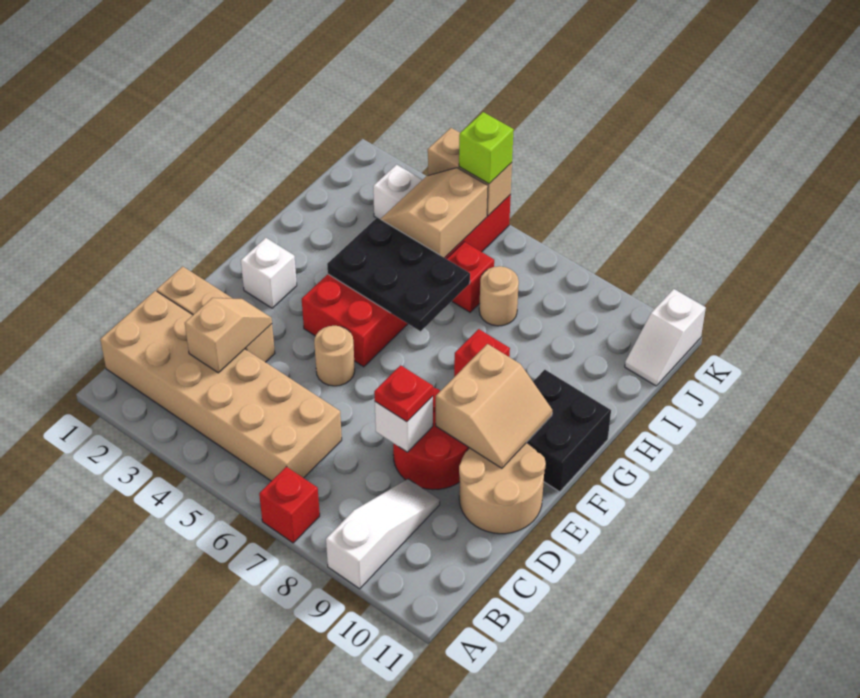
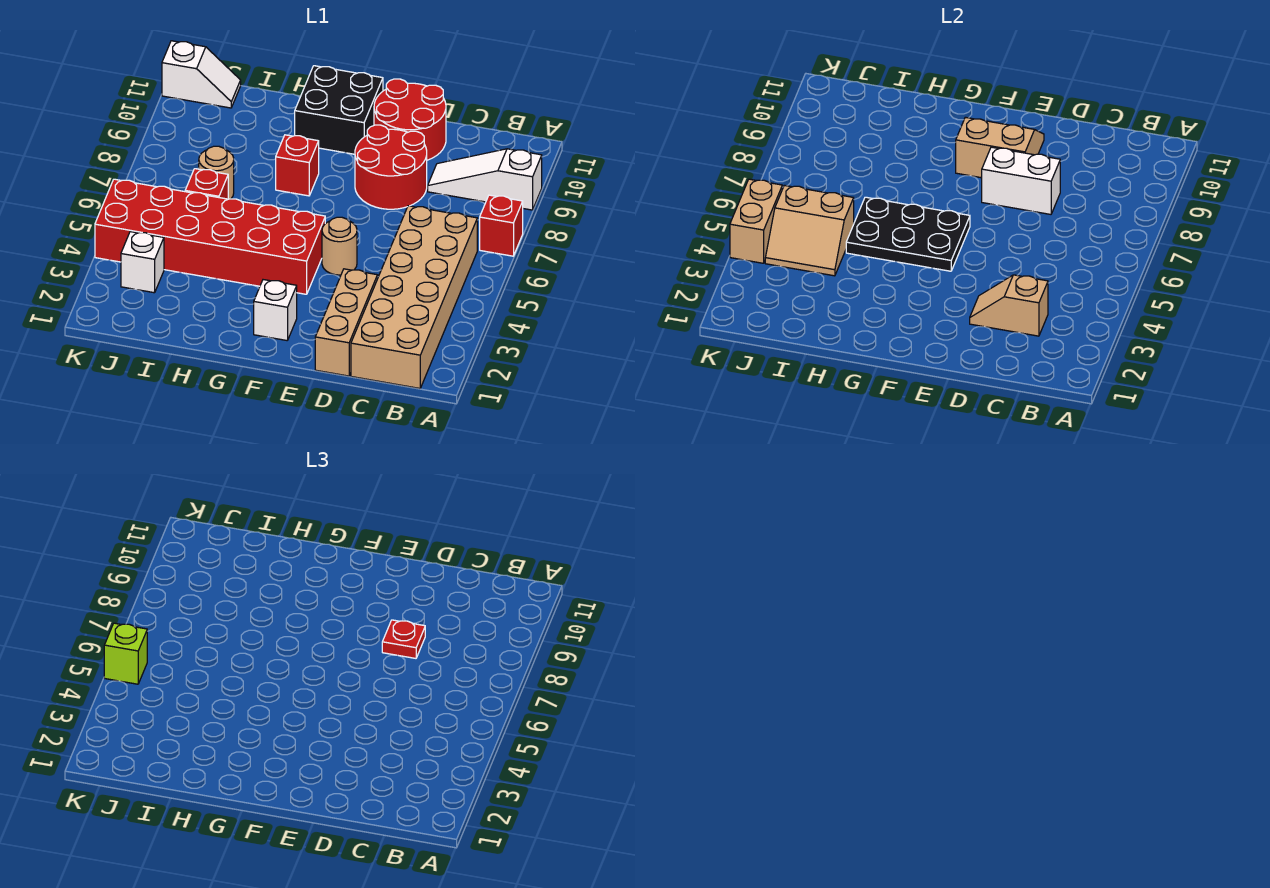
white 1x1 brick [375,396,433,452] -> white 1x2 brick [982,147,1060,214]
tan 2x2 round brick [459,443,546,534] -> red 2x2 round brick [374,79,446,160]
black 2x3 plate [327,218,470,331] -> black 2x3 plate turned to [846,197,970,271]

